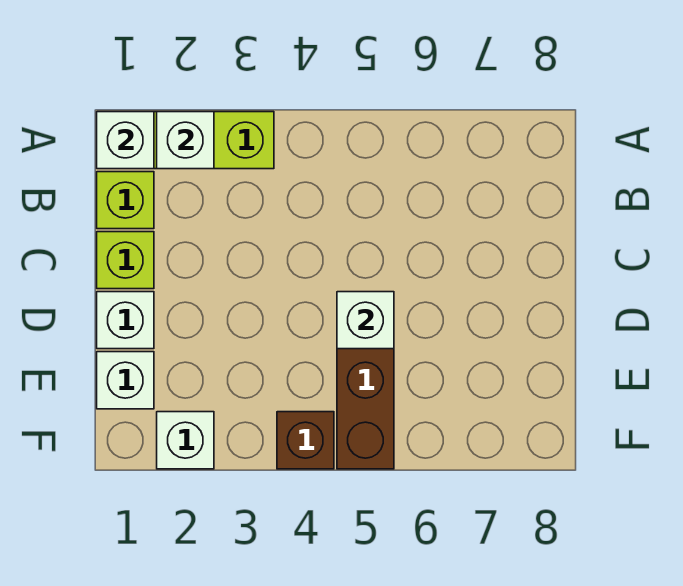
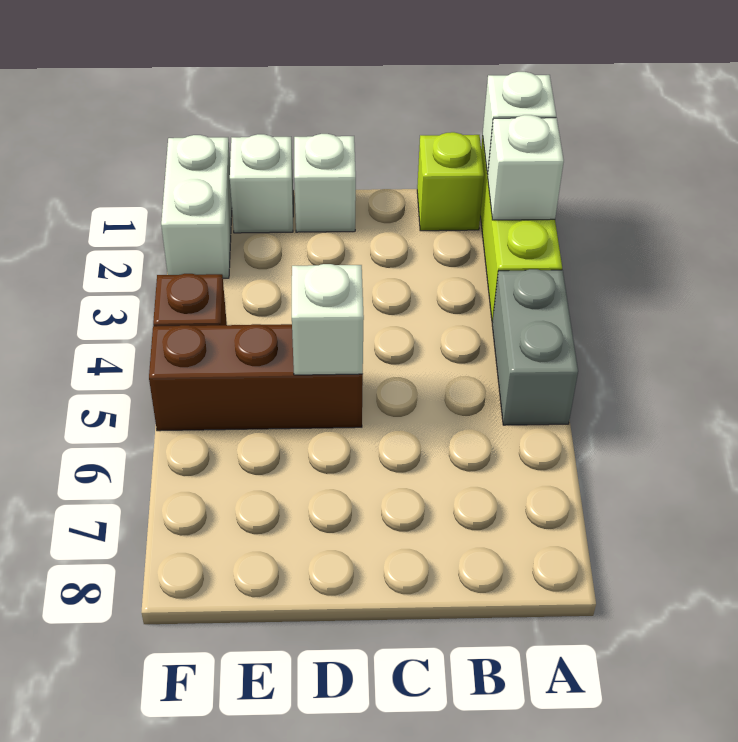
none -> grey 1x2 brick [492,269,578,425]
lime 1x1 brick [97,232,154,289] -> none
white 1x1 brick [157,412,214,469] -> white 1x2 brick [161,135,232,278]

